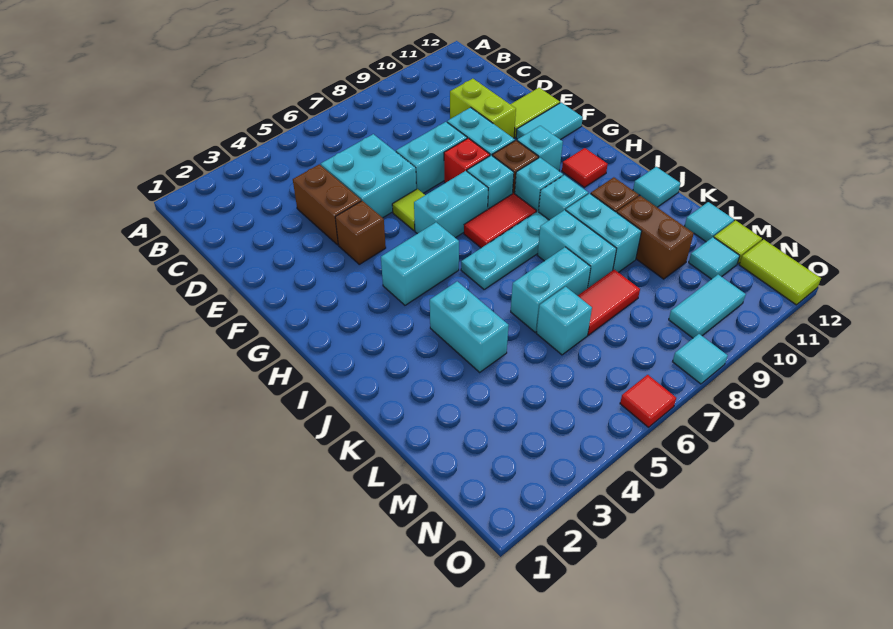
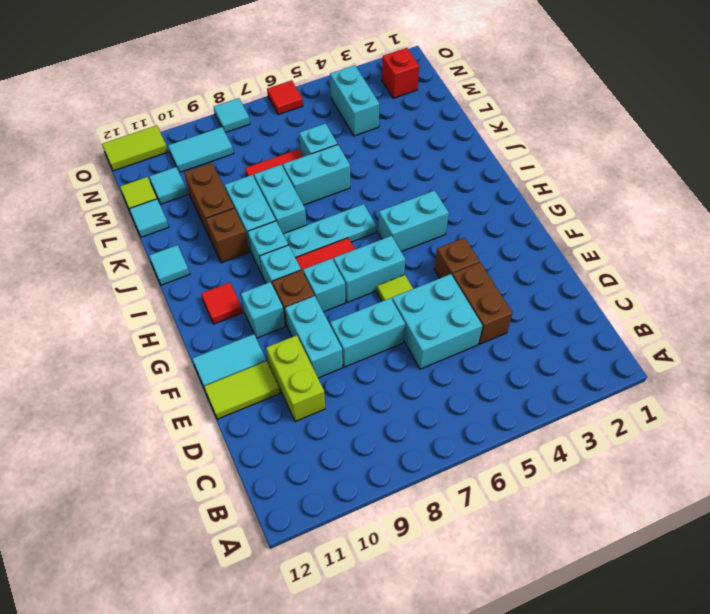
red 1x1 brick [444,138,490,183] -> red 1x1 brick moved to [382,48,419,98]
cyan 1x2 brick [430,281,509,372] -> cyan 1x2 brick moved to [330,65,380,136]
lime 1x2 tile [739,239,821,305] -> lime 1x2 tile turned to [102,126,168,171]

